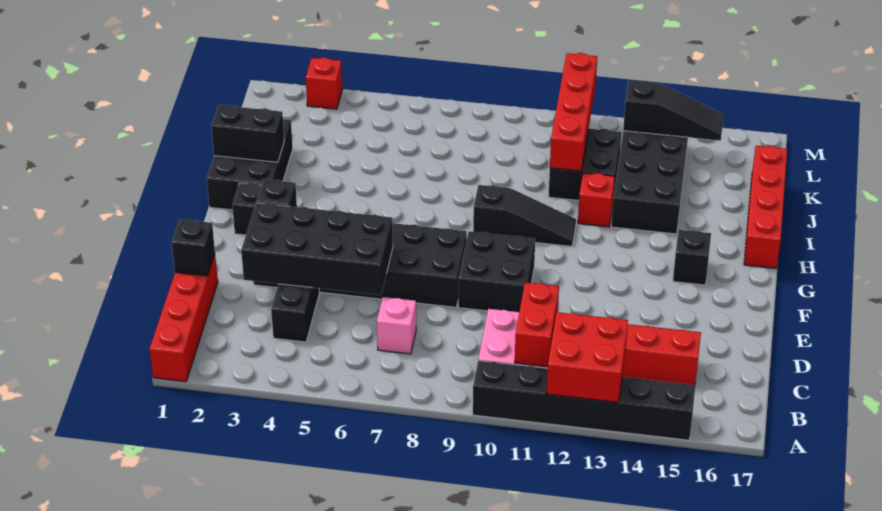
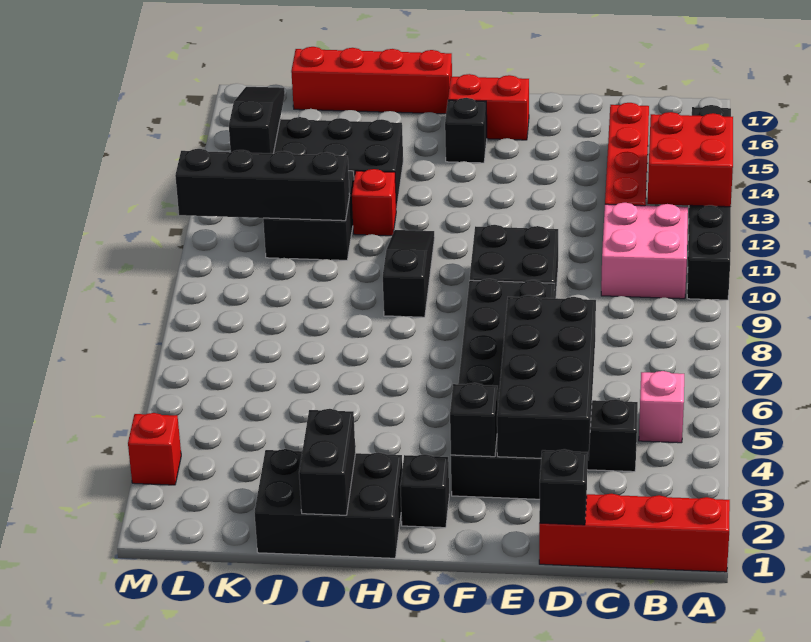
red 1x2 brick [515,282,559,367] -> red 1x2 brick moved to [448,74,529,140]
pink 1x1 brick [377,297,416,354] -> pink 1x1 brick moved to [639,371,684,443]
red 1x4 brick [550,53,597,171] -> black 1x4 brick [175,149,350,221]

